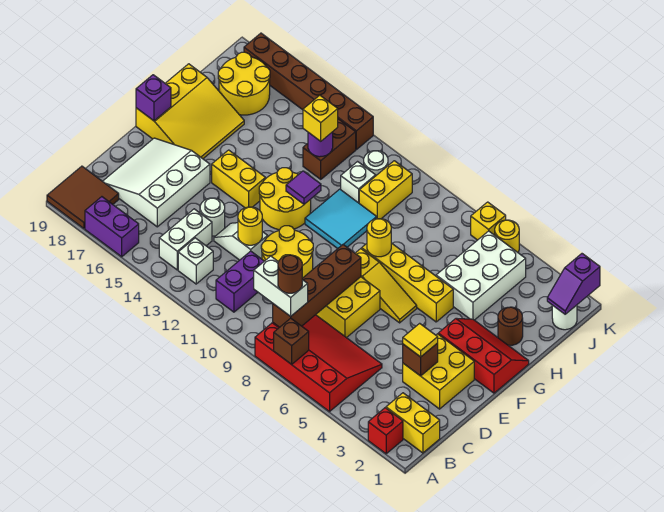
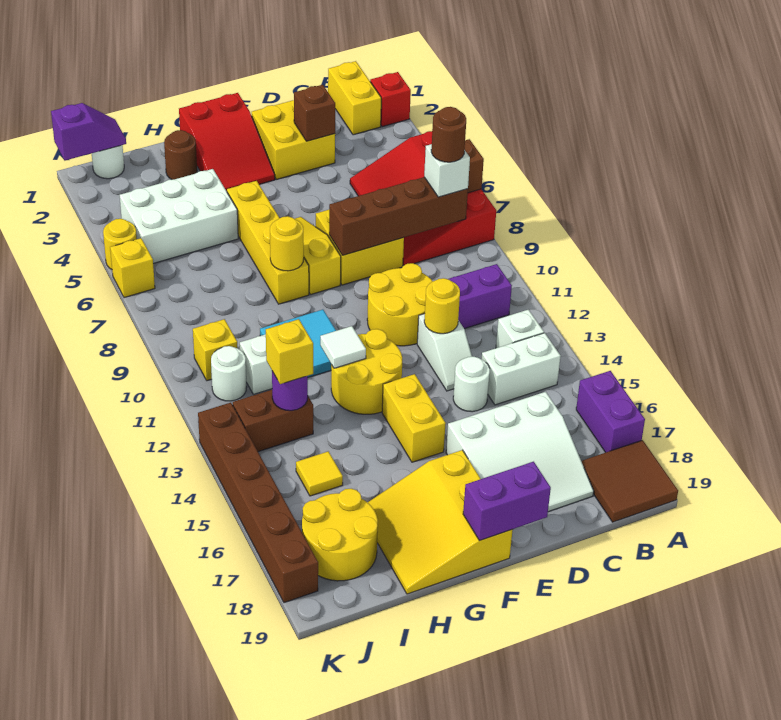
white 1x2 brick [254,256,308,316] -> white 1x1 brick [424,144,470,197]
yellow 1x1 tile [403,323,438,357] -> yellow 1x1 tile moved to [296,451,343,496]
red 2x3 slope [438,318,529,393] -> red 2x3 slope turned to [179,93,275,191]
yellow 3x3 slope [136,64,244,159] -> yellow 3x3 slope turned to [368,450,513,594]
purple 1x1 brick [136,75,171,121] -> purple 1x2 brick [463,462,551,540]
purple 1x1 tile [286,171,321,204] -> white 1x1 tile [320,326,366,368]
yellow 1x2 brick [359,161,412,219] -> yellow 1x1 brick [193,319,237,381]

